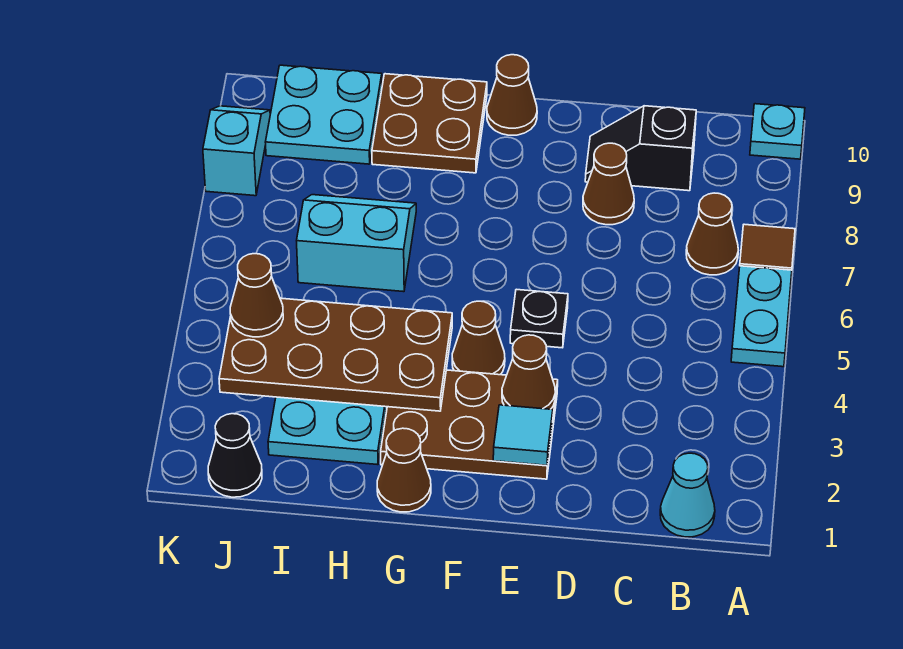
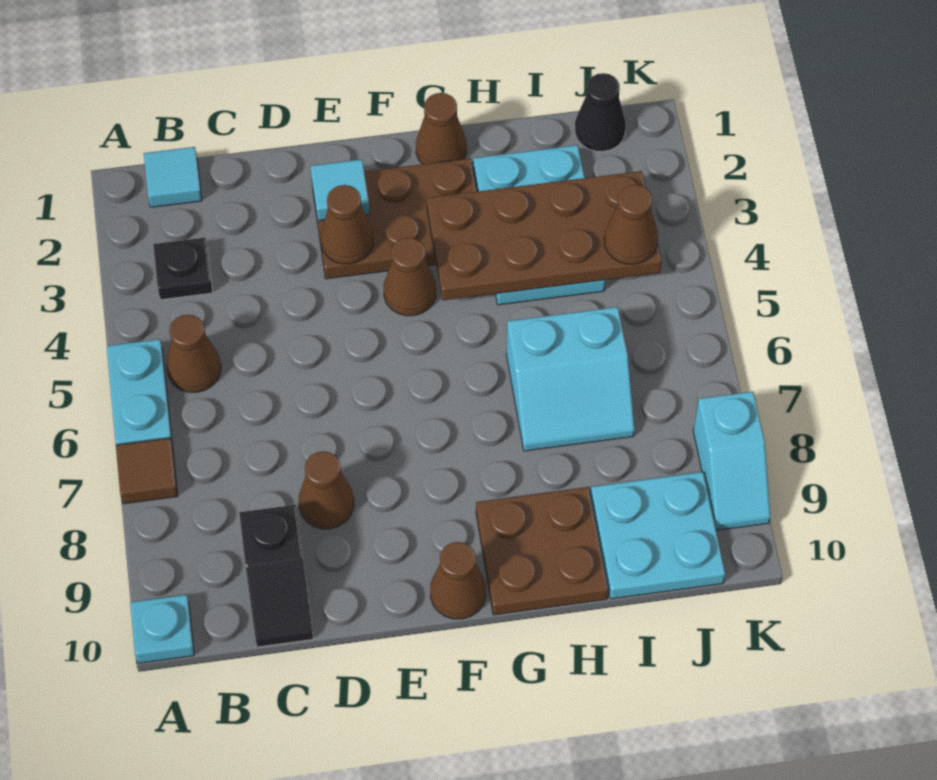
cyan 1x1 cone [660,453,715,537] -> cyan 1x1 tile [144,147,202,207]
brown 1x1 cone [686,193,738,275] -> brown 1x1 cone moved to [167,315,221,392]
black 1x2 slope [585,106,696,191] -> black 1x2 slope turned to [239,505,313,647]
black 1x1 plate [510,289,568,348] -> black 1x1 plate moved to [153,238,213,300]

